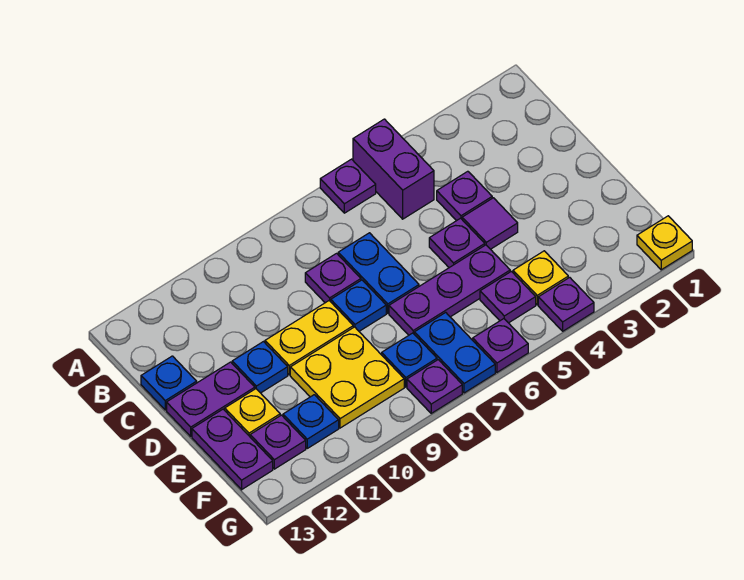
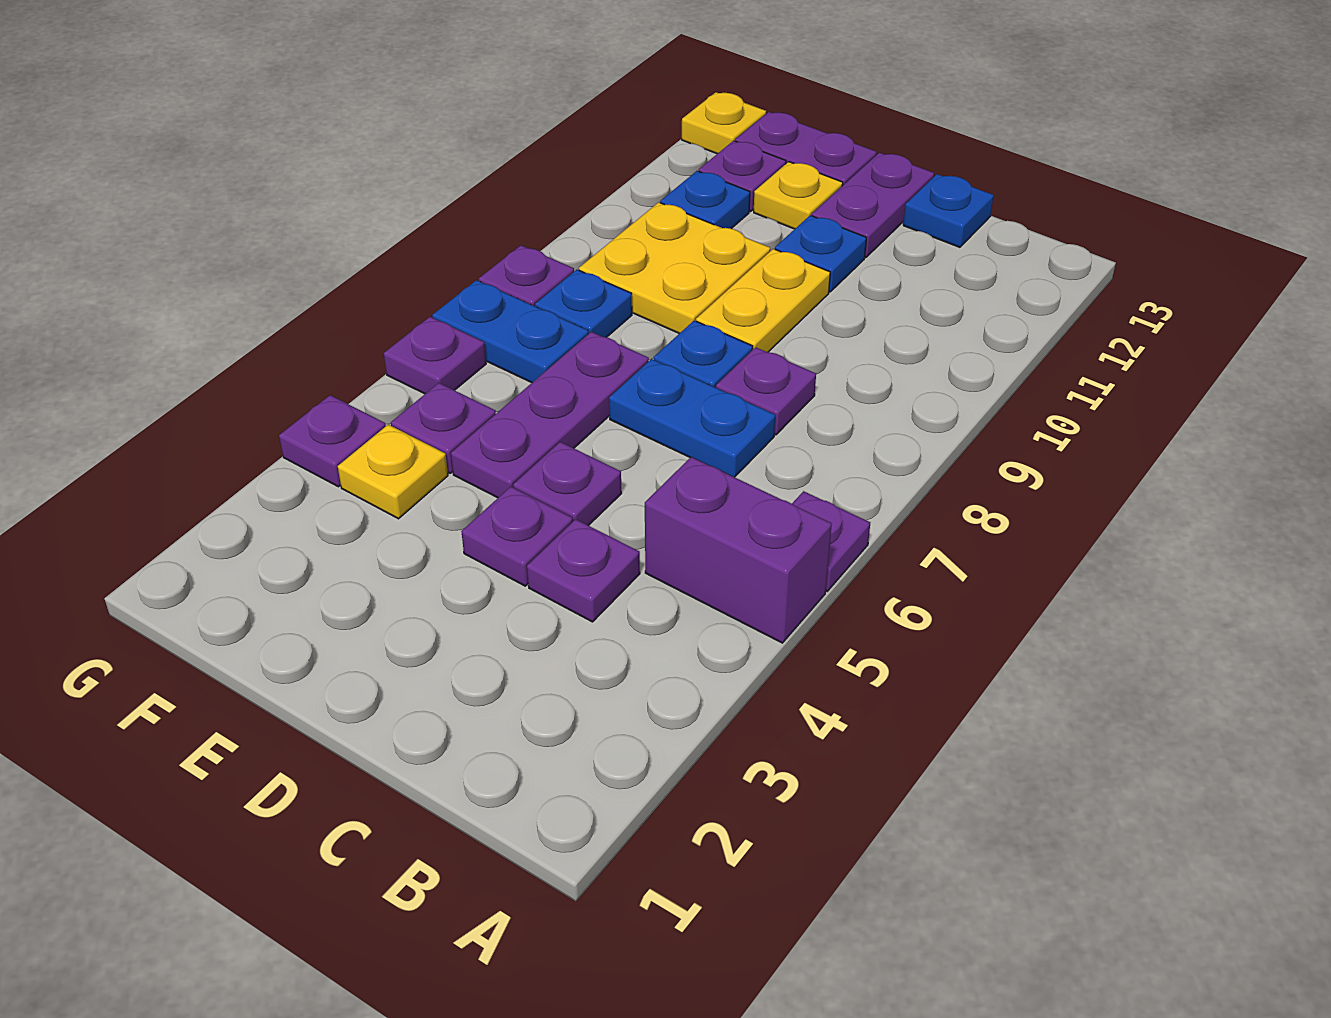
purple 1x1 tile [462,198,518,249] -> purple 1x1 plate [461,487,573,586]
yellow 1x1 plate [637,216,692,270] -> yellow 1x1 plate moved to [682,92,766,154]

